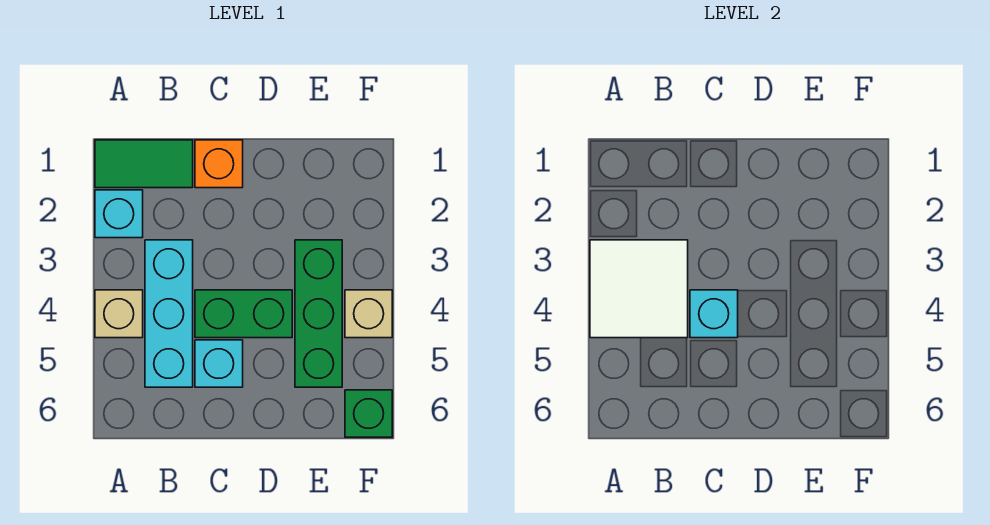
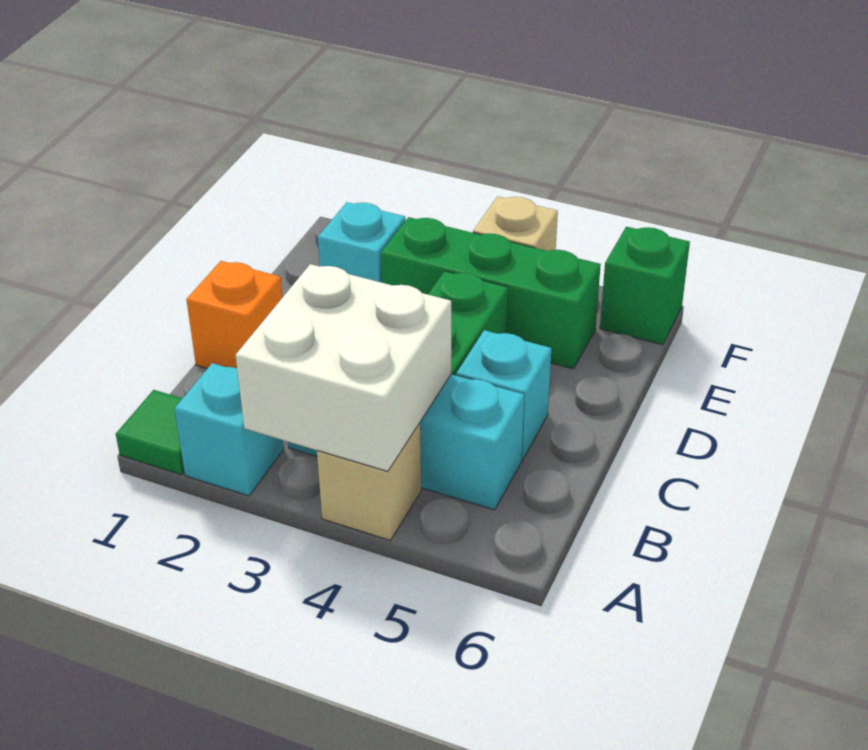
green 1x2 tile [95,140,193,188] -> green 1x1 tile [116,390,184,475]
white 2x2 tile [590,240,688,338] -> white 2x2 brick [236,264,451,471]
cyan 1x1 brick [690,290,738,338] -> cyan 1x1 brick moved to [318,202,405,283]

